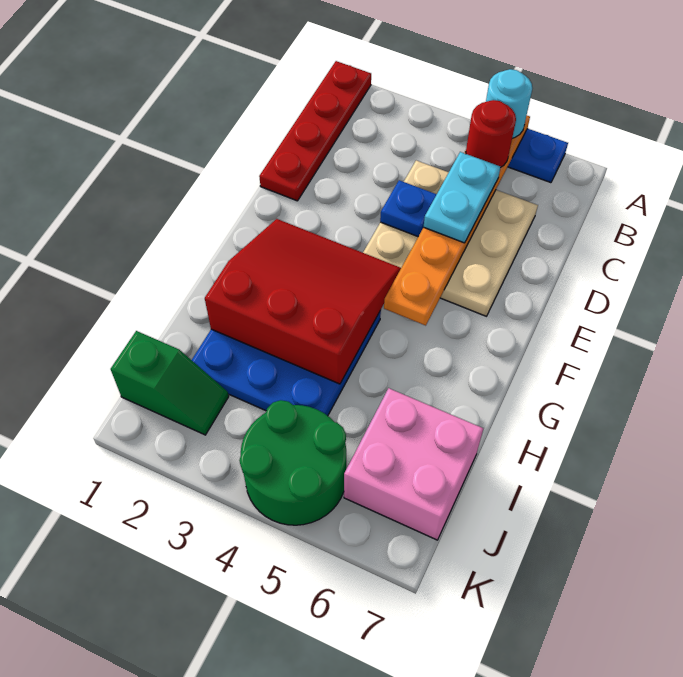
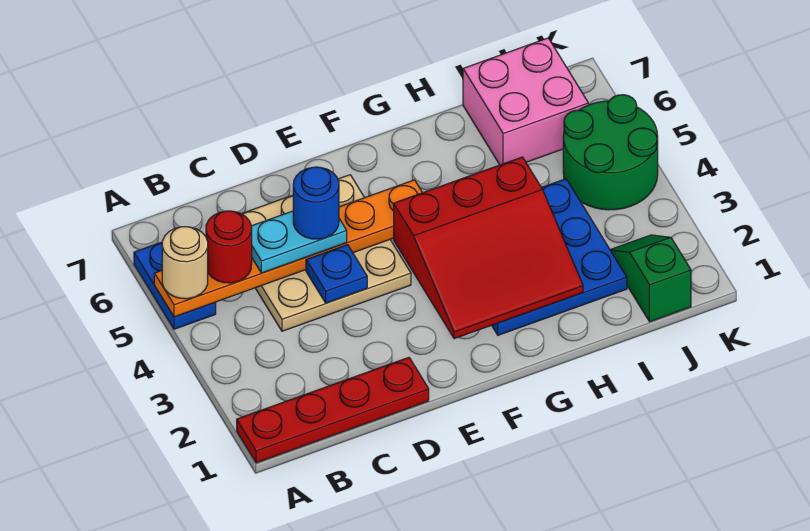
cyan 1x1 round brick [486,69,532,138] -> tan 1x1 round brick [162,227,208,299]
none -> blue 1x1 round brick [293,167,339,239]
red 3x3 slope [205,219,401,384] -> red 3x3 slope turned to [394,157,583,339]

